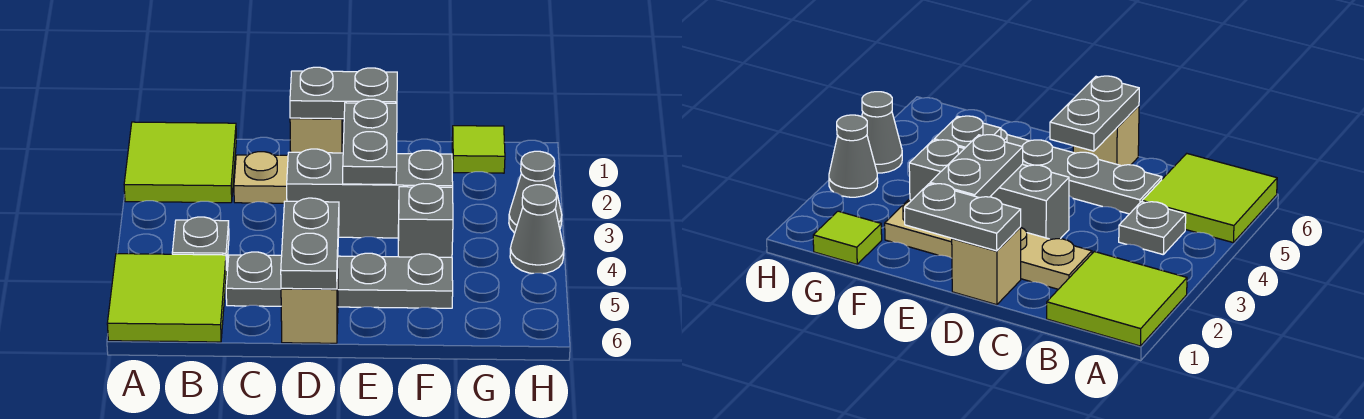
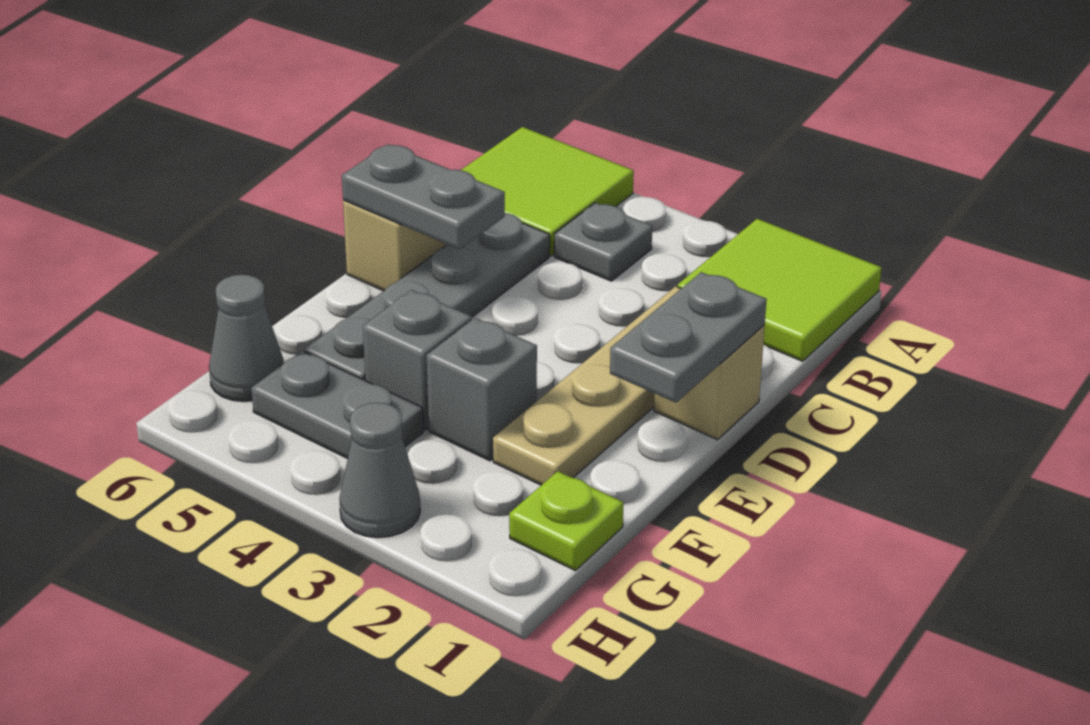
grey 1x3 brick [287,149,453,238] -> grey 1x1 brick [427,318,537,461]
grey 1x2 plate [343,99,397,185] -> grey 1x2 plate moved to [251,351,423,459]
lime 1x1 tile [452,126,505,173] -> lime 1x1 plate [509,471,624,571]
grey 1x1 cone [510,185,564,273] -> grey 1x1 cone moved to [209,275,284,401]

